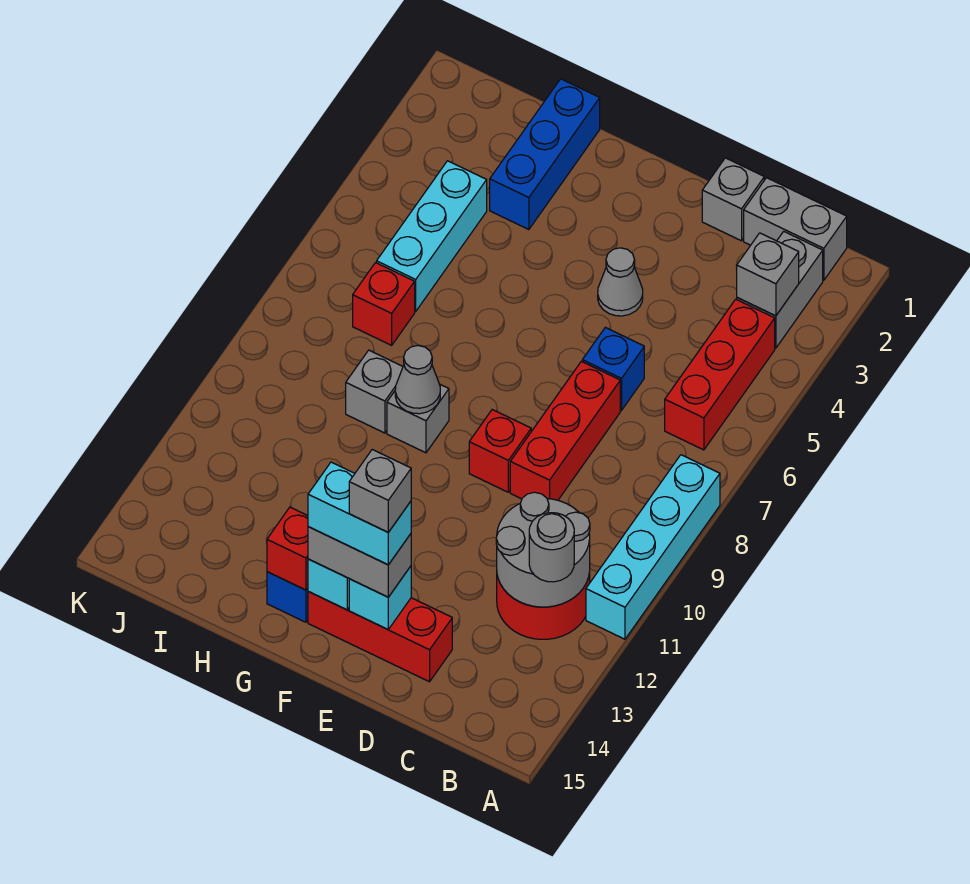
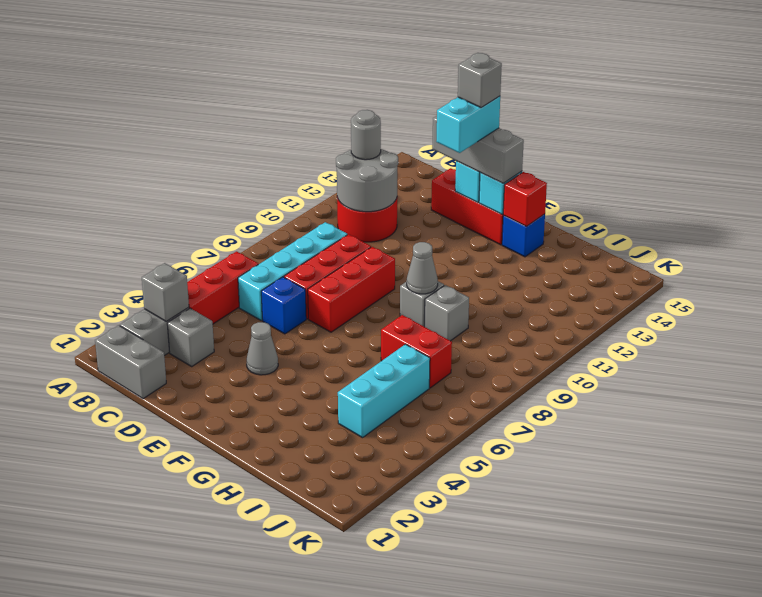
cyan 1x4 brick [586,455,720,639] -> cyan 1x4 brick moved to [238,222,347,321]
grey 1x1 brick [702,158,764,241] -> grey 1x1 brick moved to [167,308,214,366]
red 1x1 brick [469,410,531,492] -> red 1x3 brick [308,247,395,332]
grey 1x2 brick [308,527,411,597] -> grey 1x3 brick [432,116,524,183]
cyan 1x2 brick [308,462,411,565] -> cyan 1x2 brick turned to [436,96,500,153]
blue 1x3 brick [490,79,600,230] -> none
red 1x1 brick [353,263,415,345] -> red 1x2 brick [381,315,452,388]

